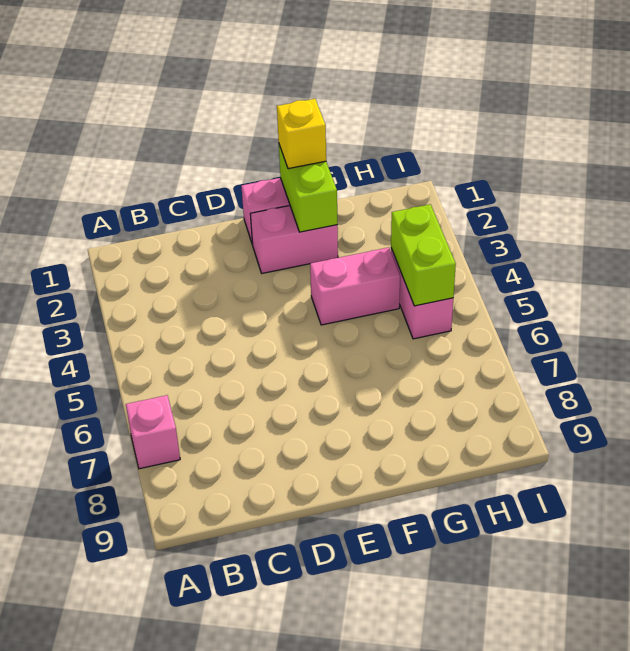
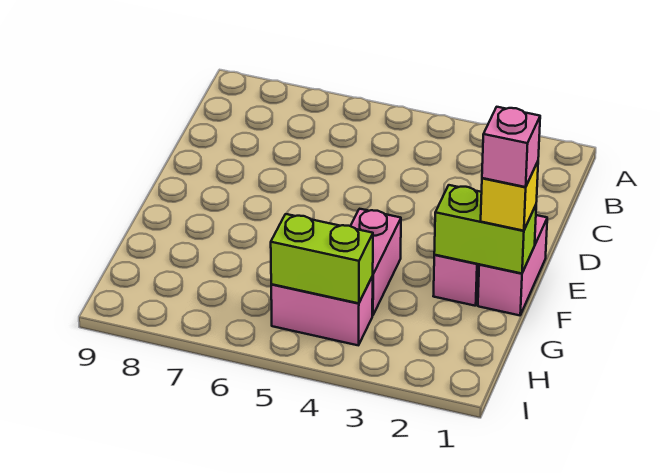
pink 1x1 brick [126,395,180,469] -> pink 1x1 brick moved to [482,107,540,187]

